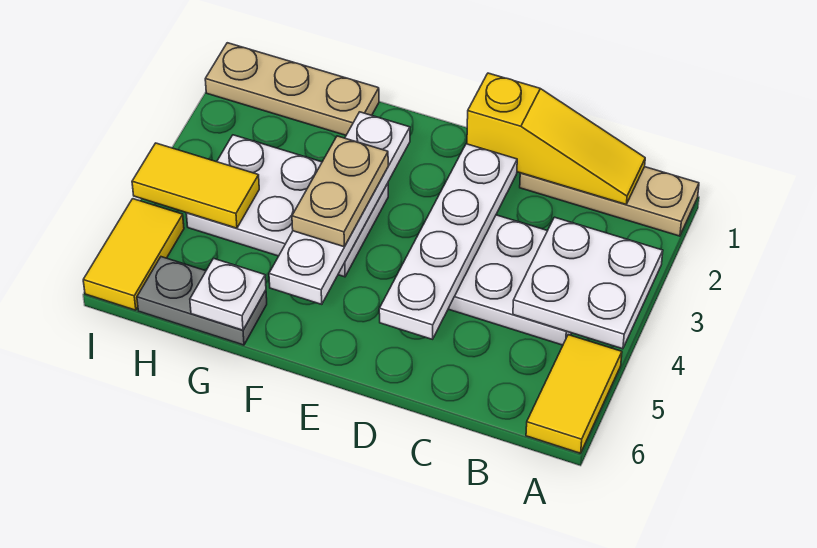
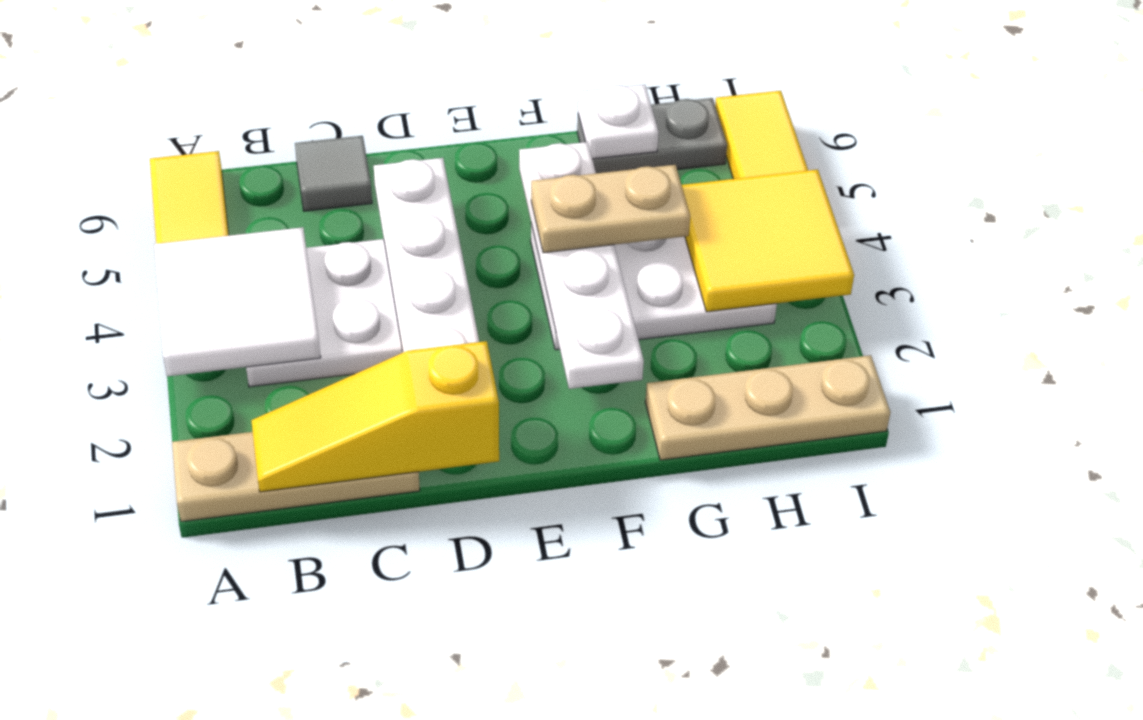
white 2x2 plate [513,217,663,349] -> white 2x2 tile [154,227,321,377]
none -> grey 1x1 tile [295,136,372,211]
tan 1x2 plate [292,136,388,247] -> tan 1x2 plate turned to [531,165,690,253]
yellow 1x2 tile [132,143,259,228] -> yellow 2x2 tile [682,169,854,312]

